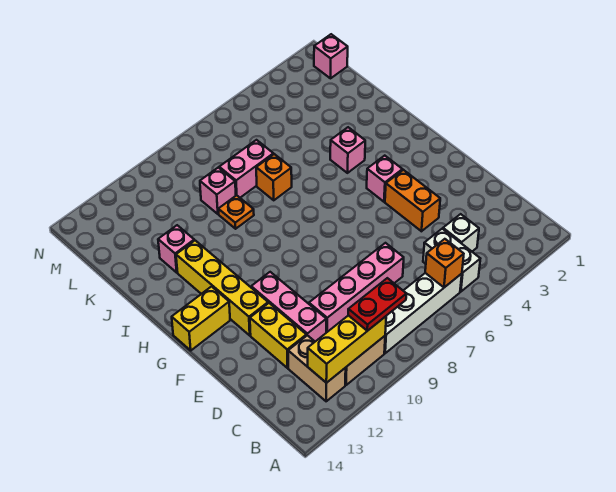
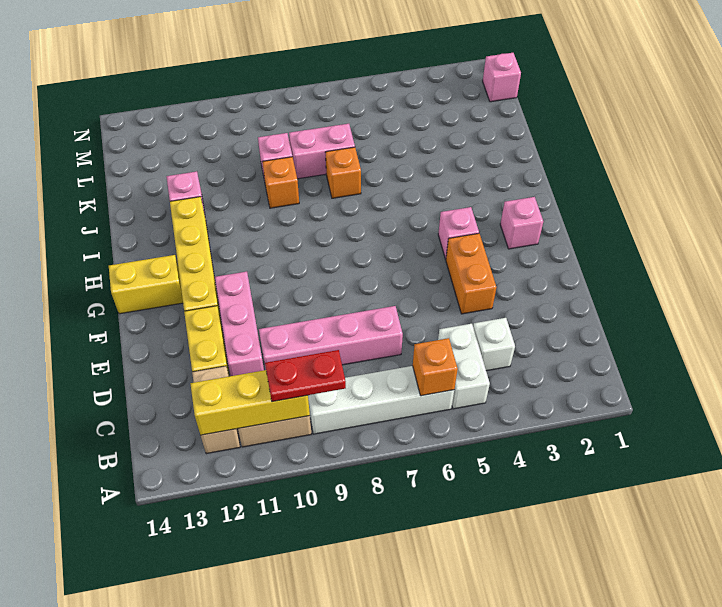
pink 1x1 brick [330,127,365,173] -> pink 1x1 brick moved to [500,197,543,249]
orange 1x1 plate [218,195,254,229] -> orange 1x1 brick [262,157,299,208]

